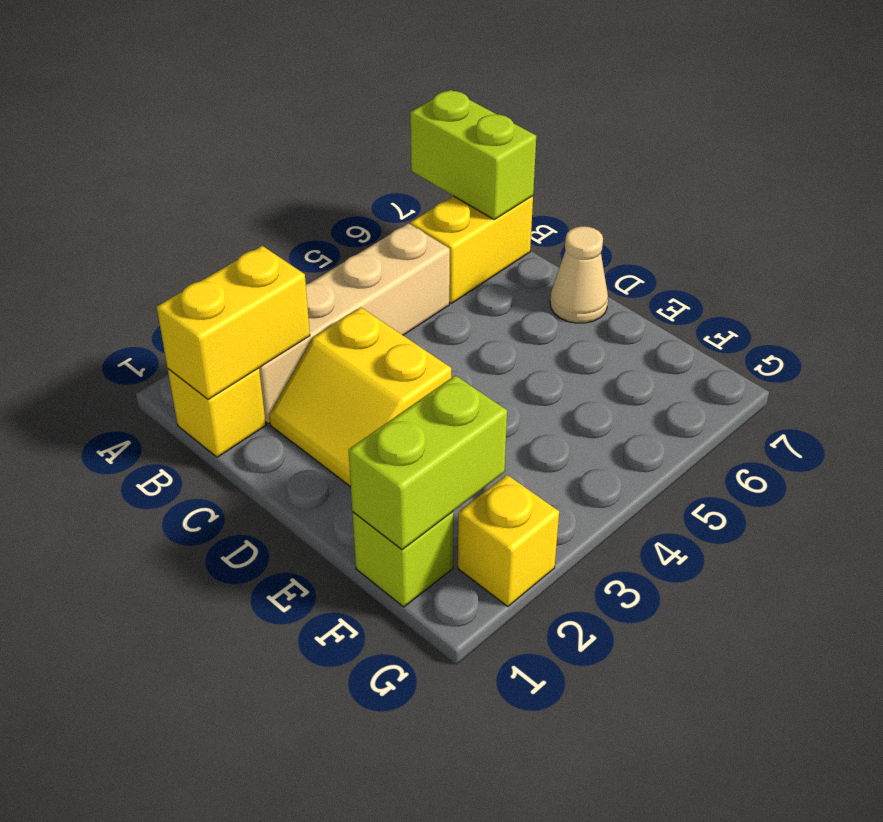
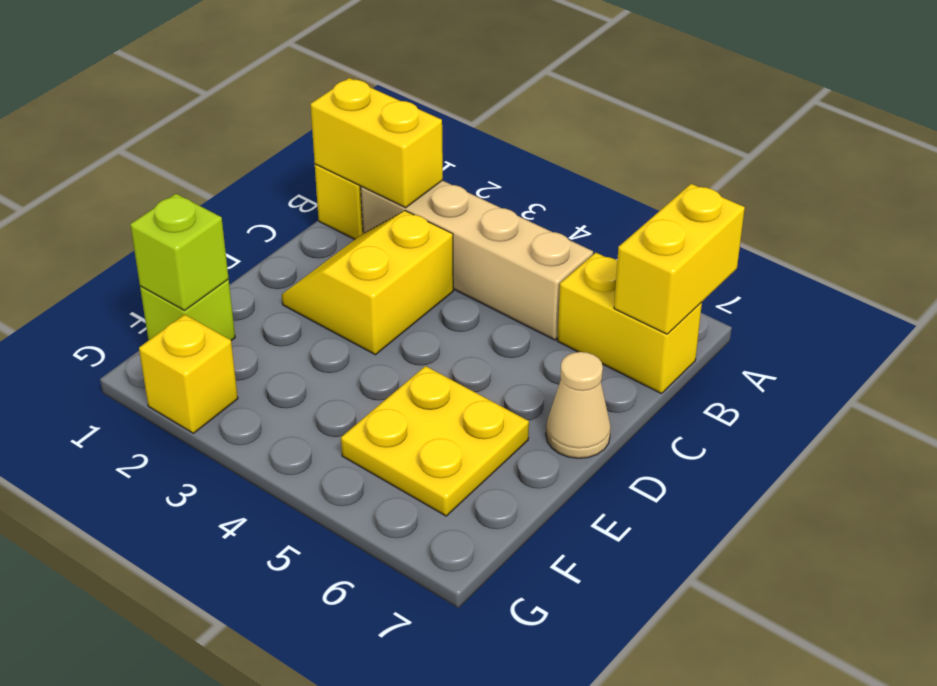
lime 1x2 brick [410,90,536,220] -> yellow 1x2 brick [614,184,745,334]
none -> yellow 2x2 plate [341,366,529,516]
lime 1x2 brick [348,375,507,550] -> lime 1x1 brick [130,194,229,310]

